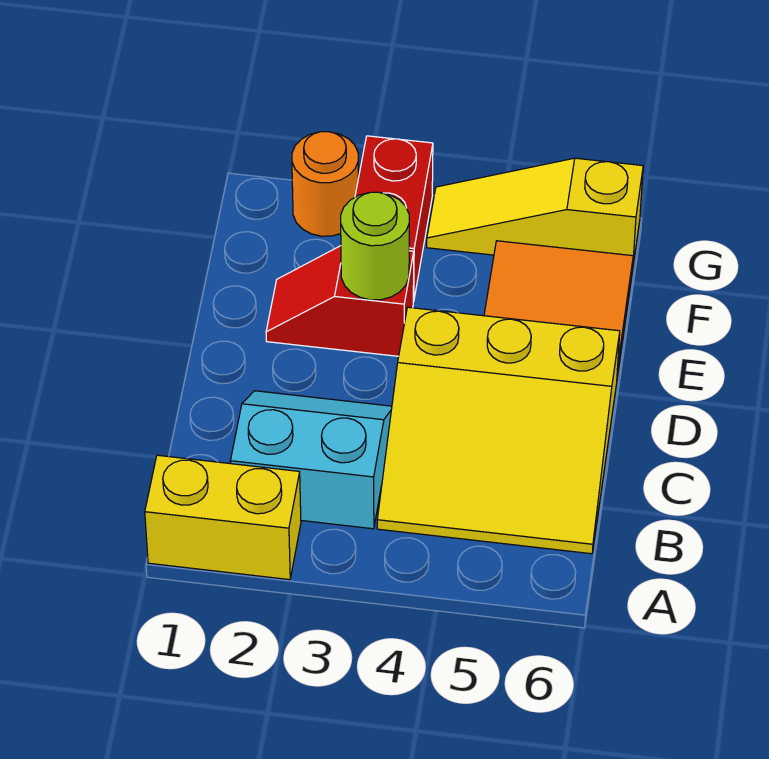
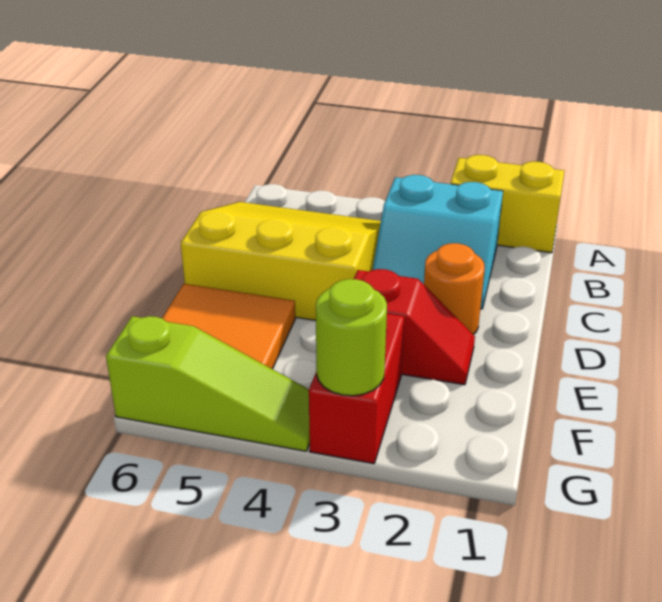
lime 1x1 round brick [341,192,409,300] -> lime 1x1 round brick moved to [316,279,387,396]
orange 1x1 round brick [292,132,358,236] -> orange 1x1 round brick moved to [424,243,485,335]
yellow 1x3 slope [427,158,643,270] -> lime 1x3 slope [106,316,310,451]

